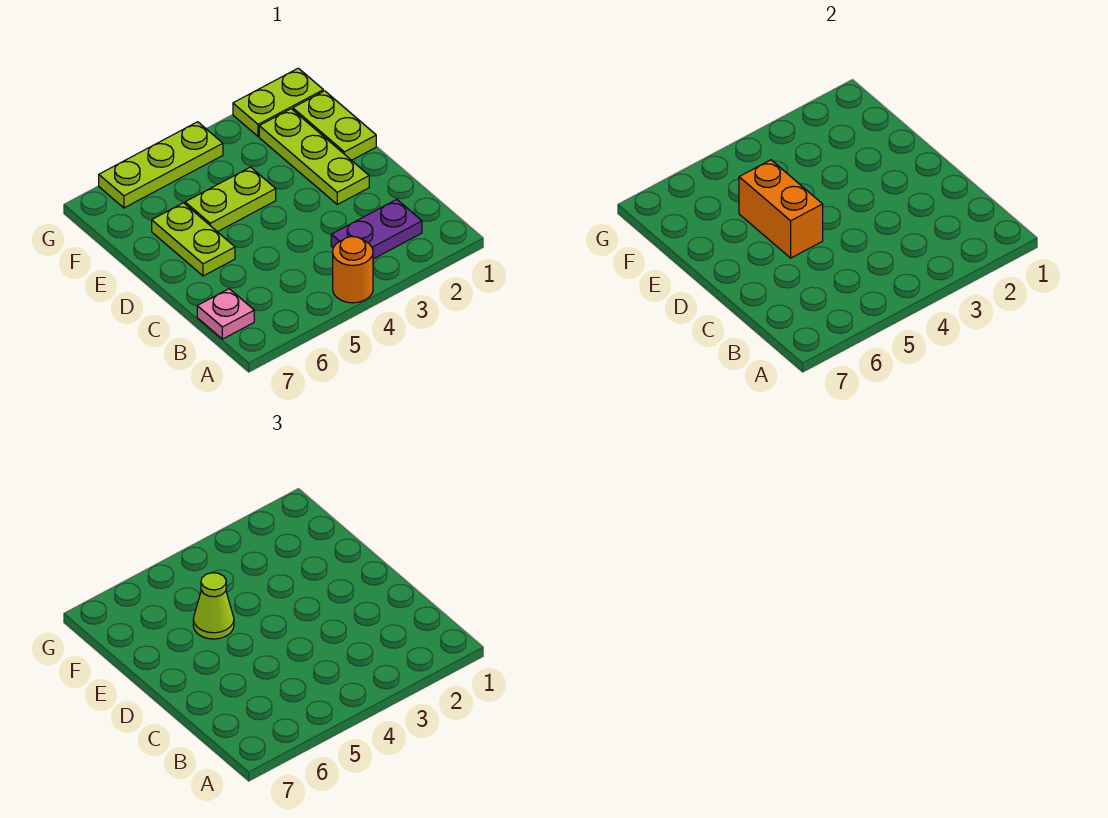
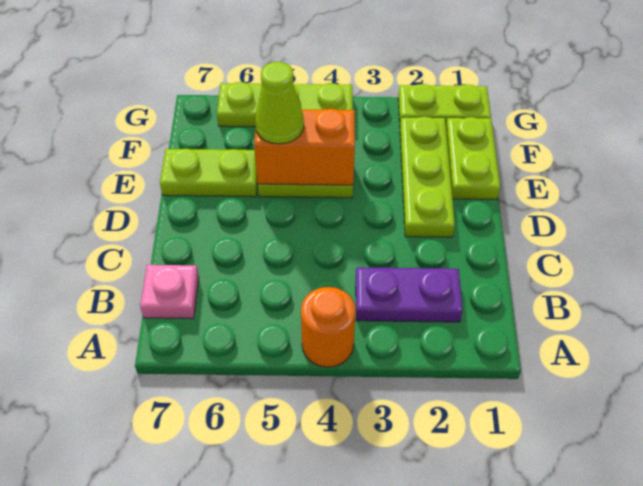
orange 1x2 brick [739,160,823,258] -> orange 1x2 brick turned to [254,109,355,185]
lime 1x2 plate [152,203,235,276] -> lime 1x2 plate turned to [160,148,257,197]

